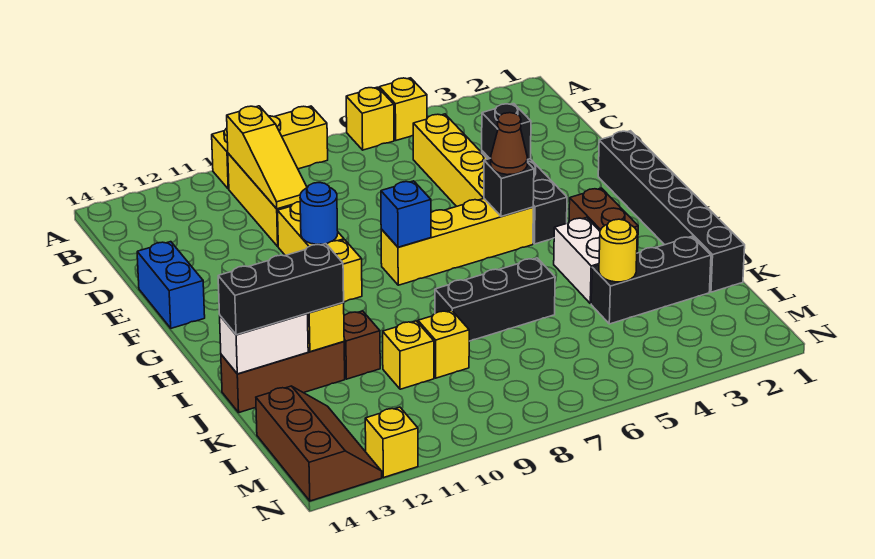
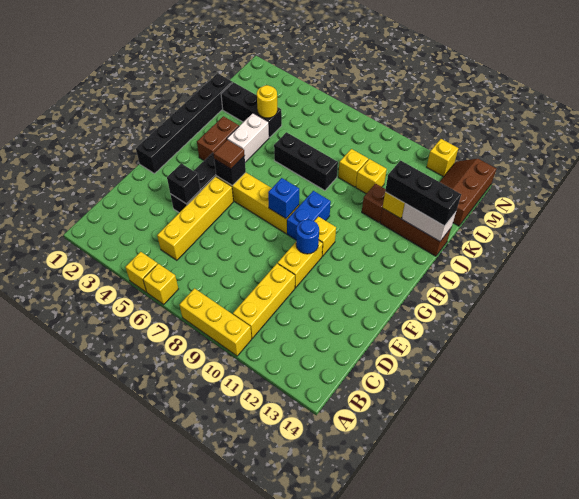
yellow 1x3 slope [227,106,307,209] -> none
blue 1x2 brick [137,242,205,328] -> blue 1x2 brick moved to [287,191,331,240]
brown 1x1 cone [491,113,527,175] -> brown 1x1 tile [214,140,245,169]

